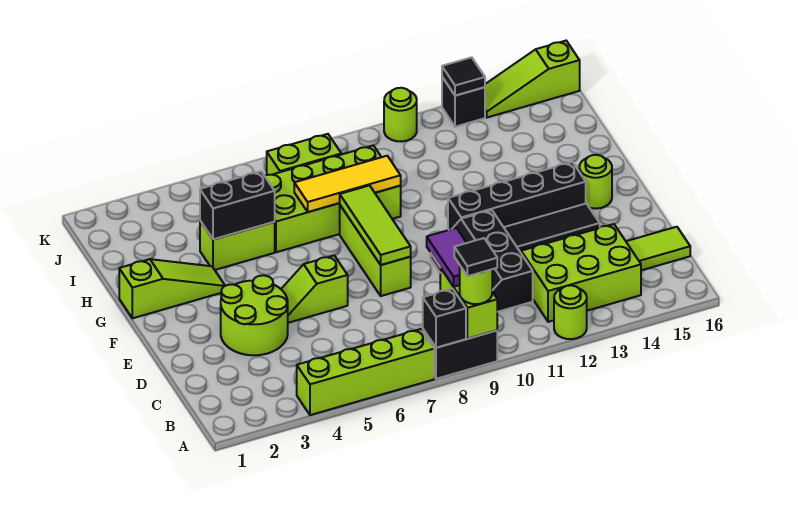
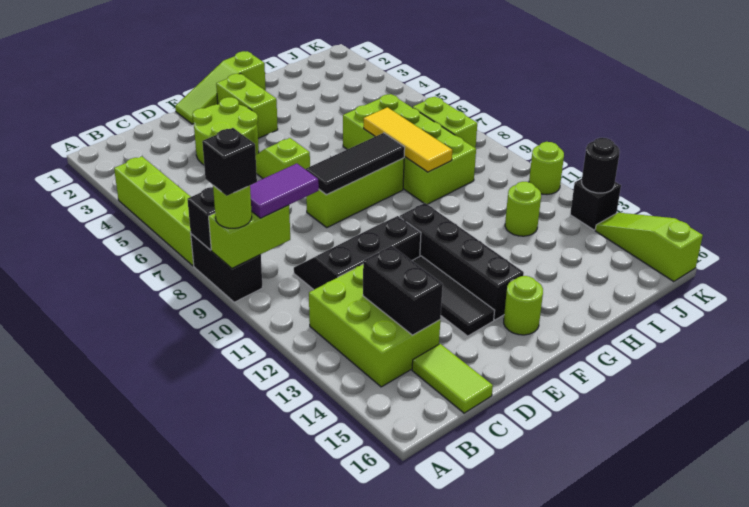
black 1x1 tile [454,238,497,276] -> black 1x1 brick [202,128,257,196]
lime 1x1 round brick [554,285,587,339] -> lime 1x1 round brick moved to [505,182,541,236]
lime 1x3 tile [340,186,411,265] -> black 1x3 tile [306,133,405,195]
lime 1x3 slope [119,259,225,318] -> lime 1x3 slope turned to [175,51,266,124]
lime 1x2 brick [200,221,275,270] -> lime 1x2 brick moved to [216,73,278,138]
black 1x2 brick [200,171,275,239] -> black 1x2 brick moved to [363,246,443,335]
black 1x1 tile [442,57,485,96] -> black 1x1 round brick [582,138,620,193]

